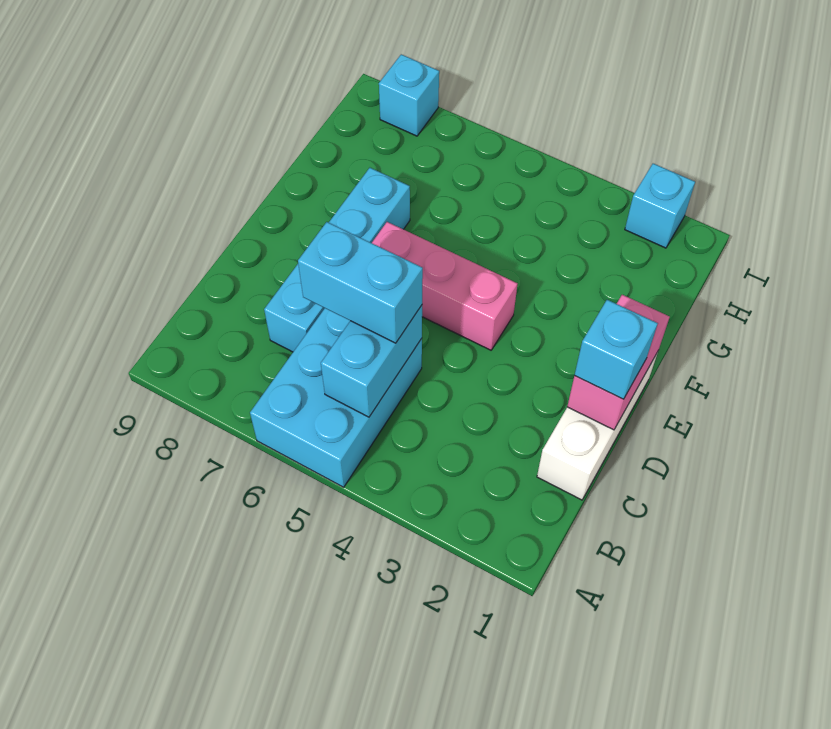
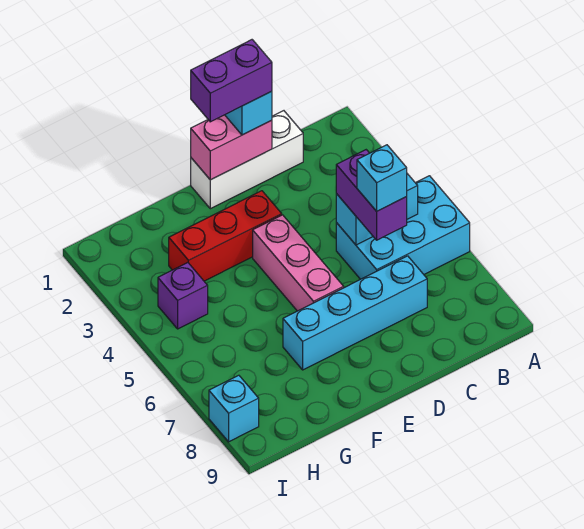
cyan 1x2 brick [298,222,423,343] -> purple 1x2 brick [336,150,407,240]
none -> purple 1x2 brick [191,40,272,122]
none -> red 1x3 brick [169,191,282,281]
none -> purple 1x1 brick [158,263,208,329]
cyan 1x1 brick [625,164,695,248] -> cyan 1x1 brick moved to [357,145,407,211]

